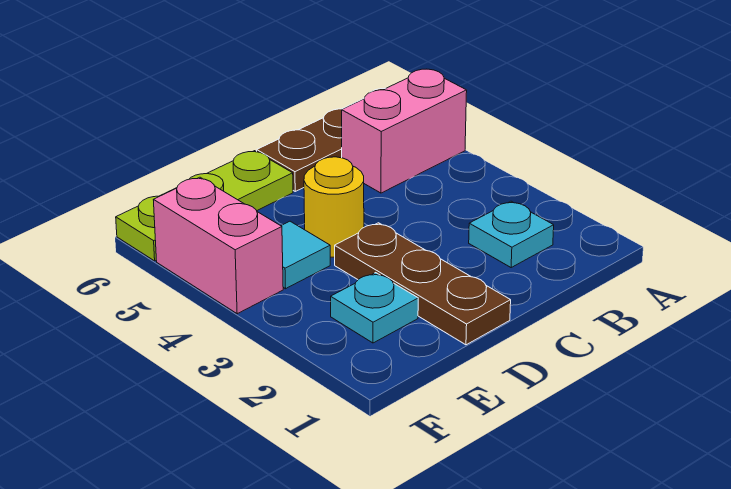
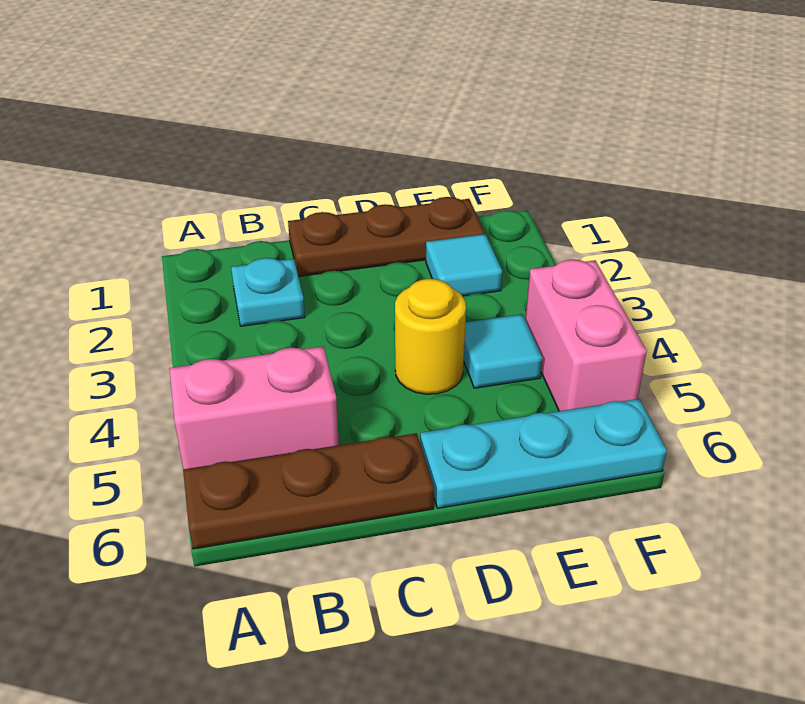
brown 1x3 plate [335,223,511,345] -> brown 1x3 plate turned to [288,197,485,277]
lime 1x3 plate [116,151,293,261] -> cyan 1x3 plate [420,399,667,508]
cyan 1x1 plate [331,273,418,343] -> cyan 1x1 tile [426,234,502,296]

